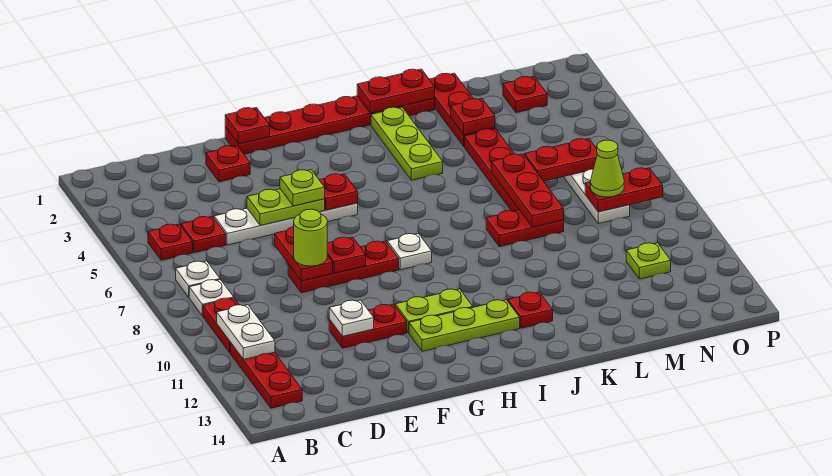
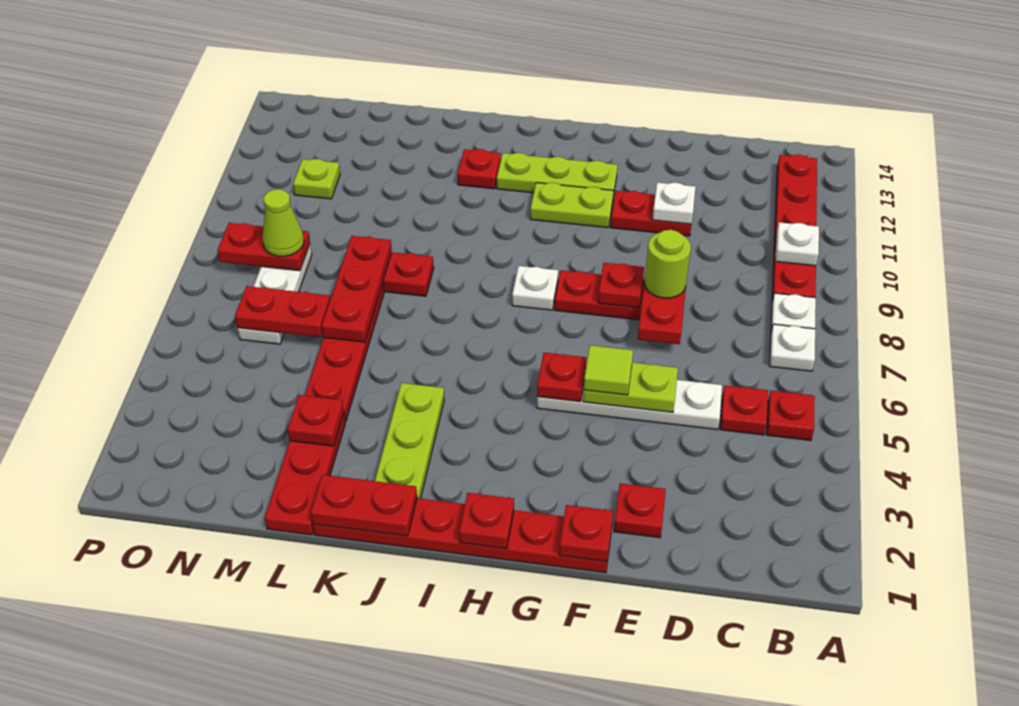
white 1x2 plate [217,305,275,359] -> white 1x1 plate [775,222,819,266]
lime 1x1 plate [280,170,325,206] -> lime 1x1 tile [584,345,633,395]
red 1x1 plate [503,77,547,113] -> red 1x1 plate moved to [459,493,514,549]

